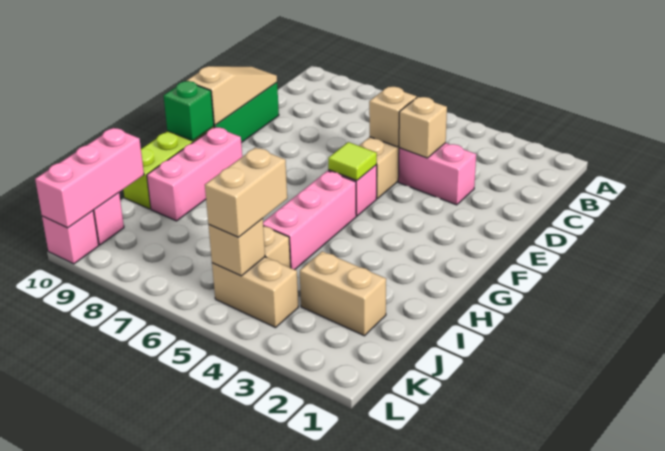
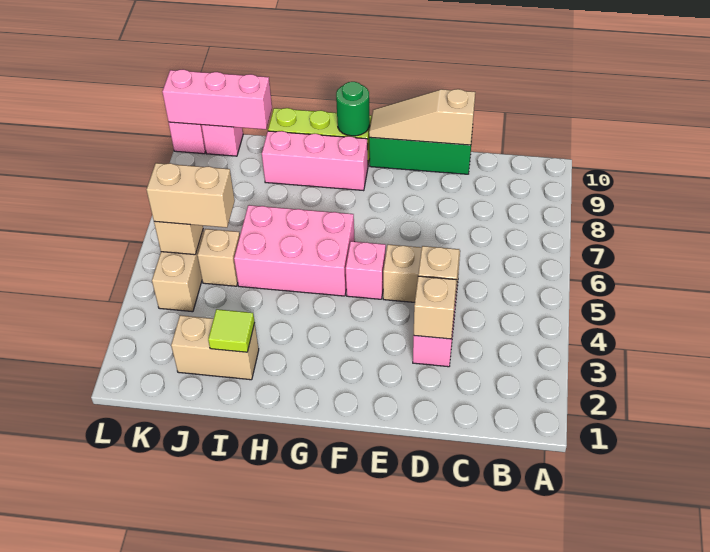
tan 1x1 brick [369,87,417,147] -> tan 1x1 brick moved to [414,276,456,339]
tan 1x3 slope [187,66,277,125] -> tan 1x3 slope turned to [369,89,475,145]
lime 1x1 tile [328,142,377,180] -> lime 1x1 tile moved to [208,309,255,352]
pink 1x3 brick [263,171,356,270] -> pink 2x3 brick [234,205,355,296]
green 1x1 brick [164,81,214,141] -> green 1x1 round brick [336,82,370,136]
tan 1x2 brick [300,251,386,336] -> tan 1x2 brick turned to [171,315,259,380]

